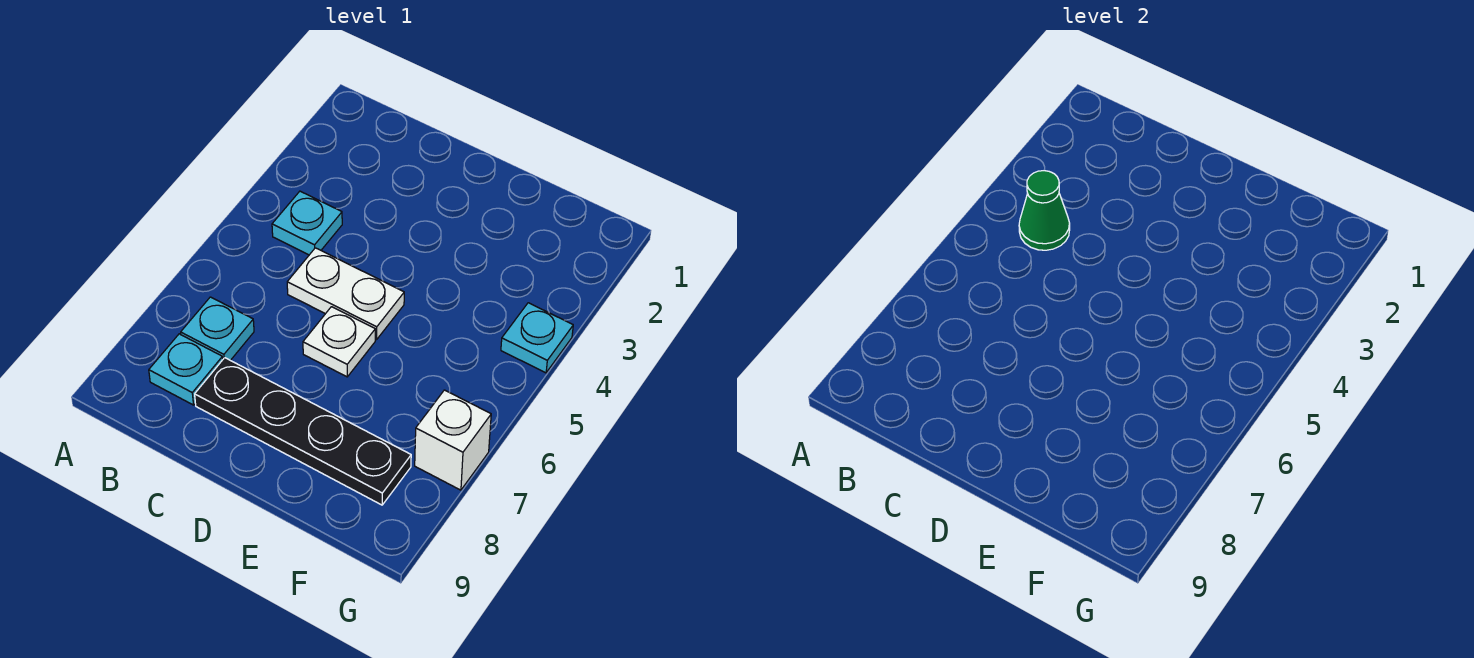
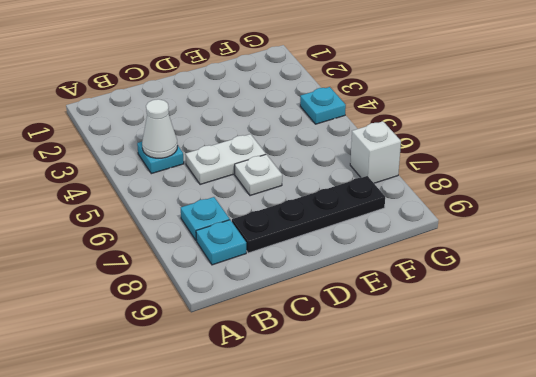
green 1x1 cone [1019,170,1070,250] -> white 1x1 cone [142,99,177,158]

